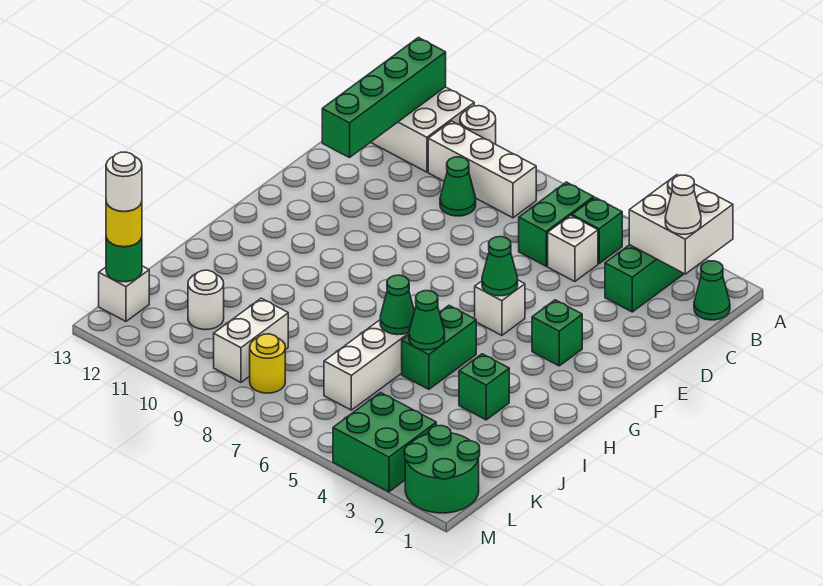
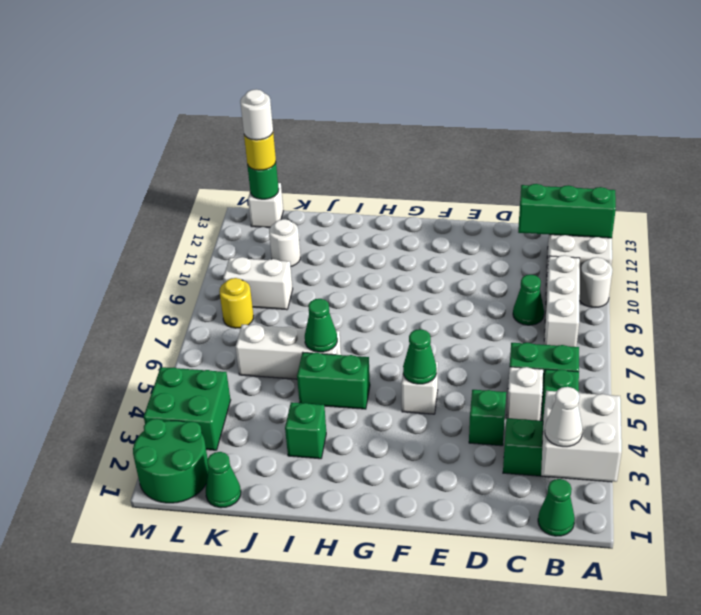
green 1x4 brick [322,38,446,158] -> green 1x3 brick [518,184,616,238]
green 1x1 brick [532,300,582,366] -> green 1x1 brick moved to [469,390,506,446]
green 1x1 cone [409,291,445,350] -> green 1x1 cone moved to [206,452,241,508]

